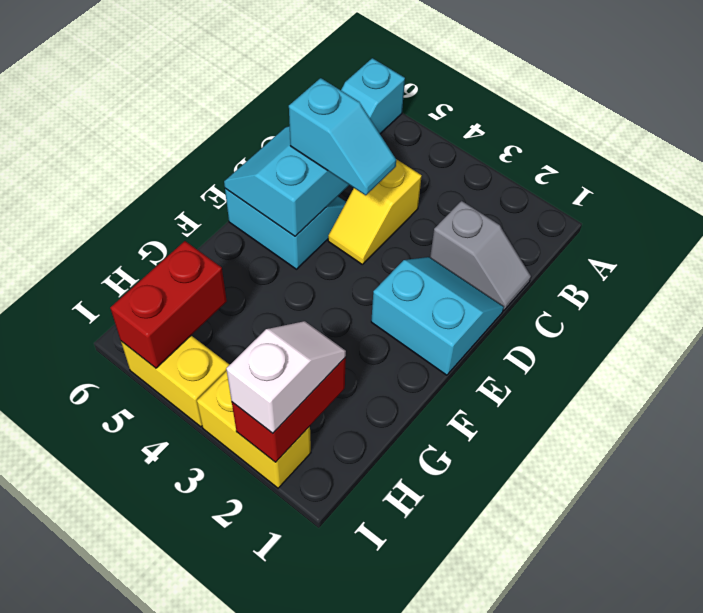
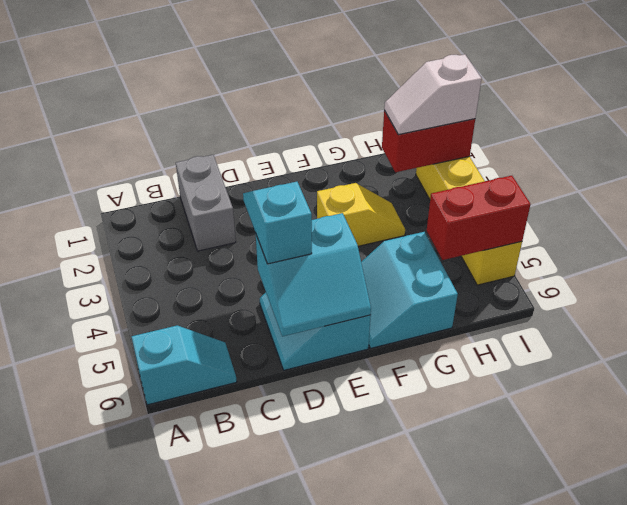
grey 1x2 slope [430,201,531,311] -> grey 1x2 brick [176,155,236,251]
yellow 1x2 slope [328,159,422,264] -> yellow 1x2 slope moved to [317,183,405,246]
cyan 2x2 slope [371,257,504,375] -> cyan 2x2 slope moved to [361,232,458,348]

